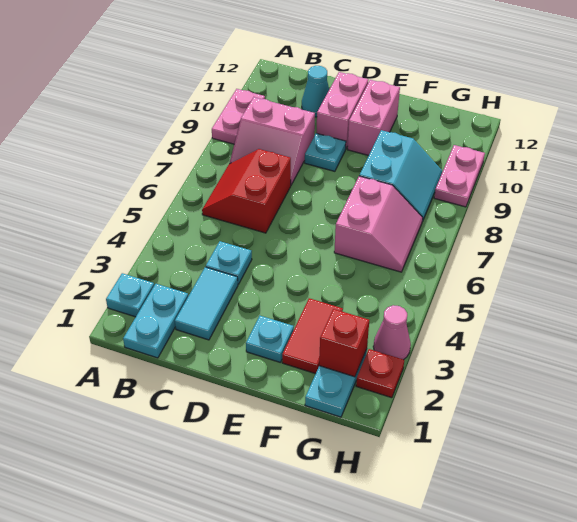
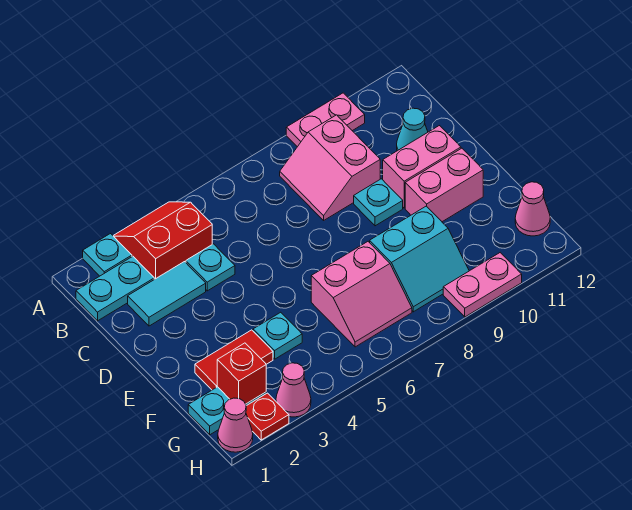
red 2x2 slope [202,149,291,233] -> red 2x2 slope moved to [113,202,212,279]
cyan 1x1 plate [246,316,294,362] -> cyan 1x1 plate moved to [253,312,302,359]
none -> pink 1x1 cone [515,182,550,236]
none -> pink 1x1 cone [218,398,253,452]

